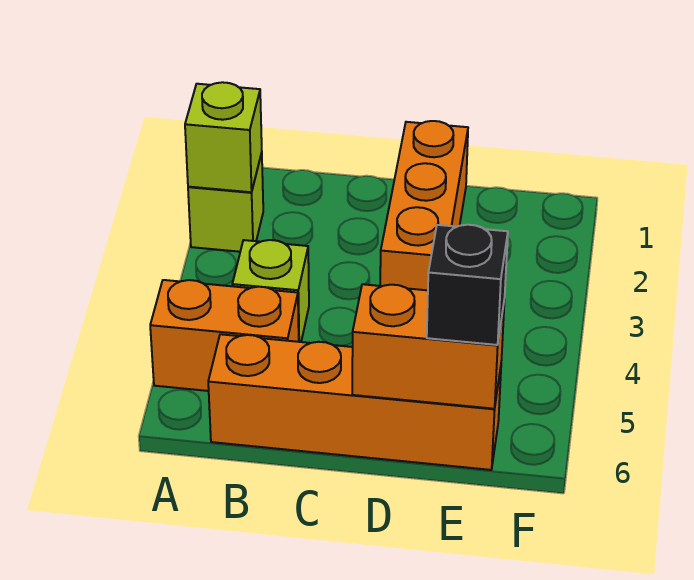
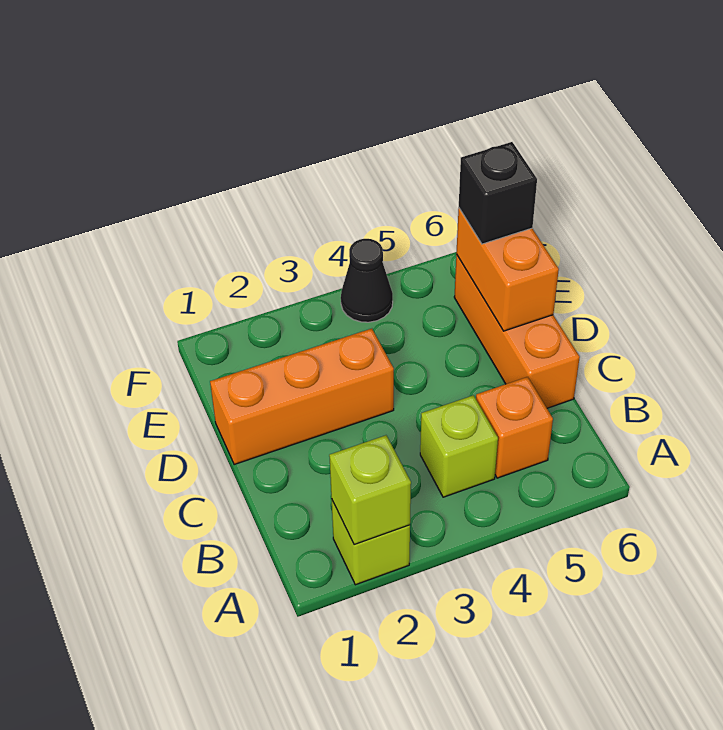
orange 1x2 brick [150,280,299,391] -> orange 1x1 brick [476,377,553,478]
orange 1x4 brick [208,334,501,470] -> orange 1x3 brick [454,254,580,408]
none -> black 1x1 cone [341,239,393,322]

